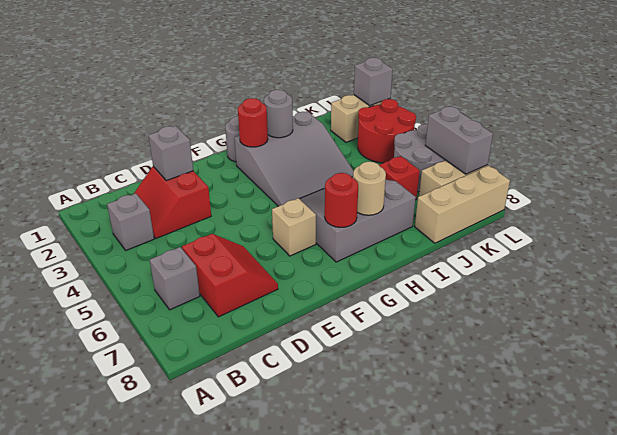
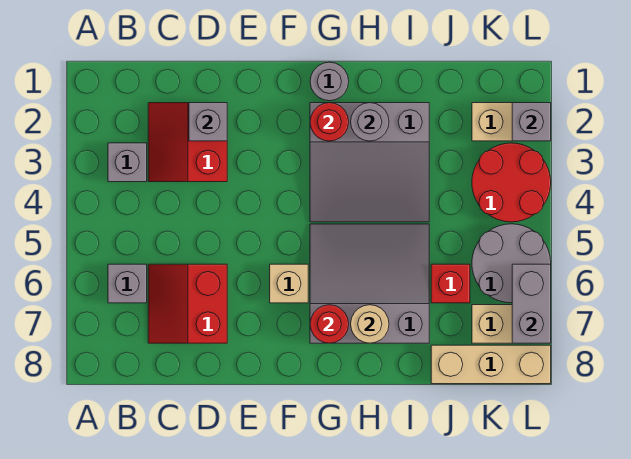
red 2x2 slope [182,234,278,317] -> red 2x2 slope turned to [148,264,227,343]

